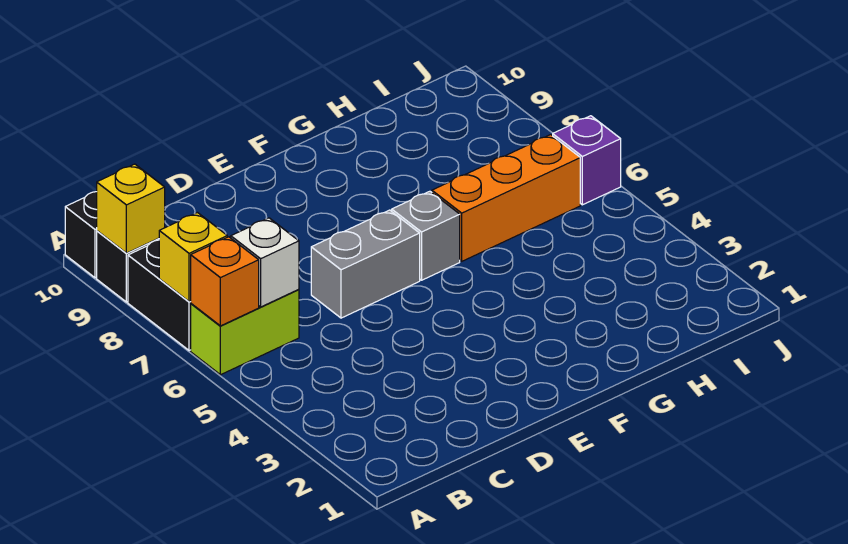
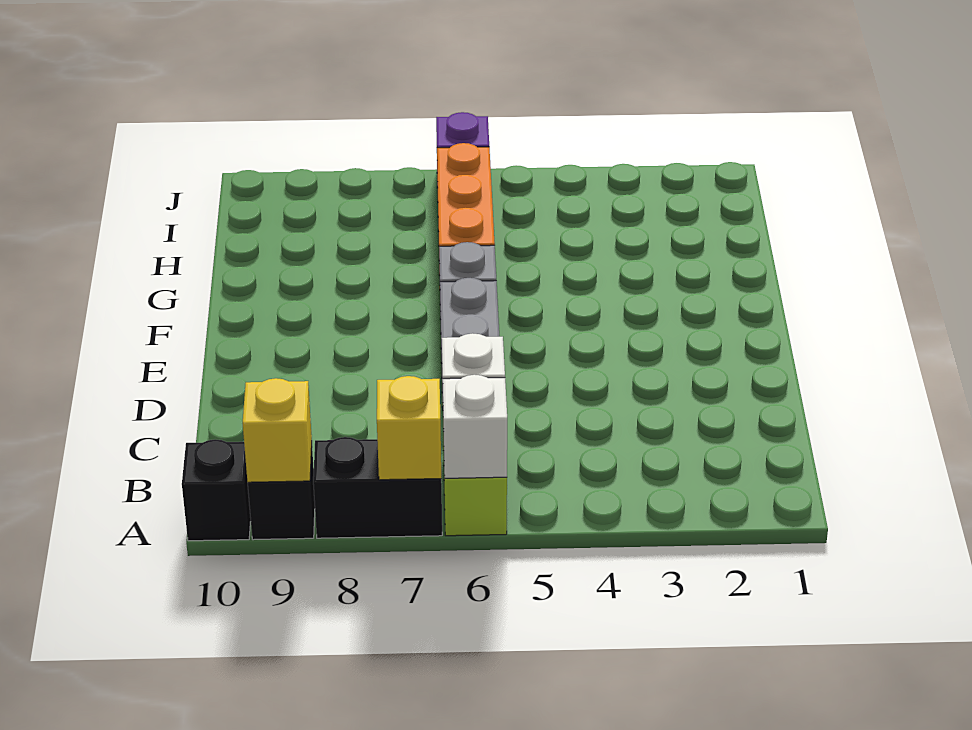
orange 1x1 brick [191,237,259,326] -> white 1x1 brick [443,375,507,478]

